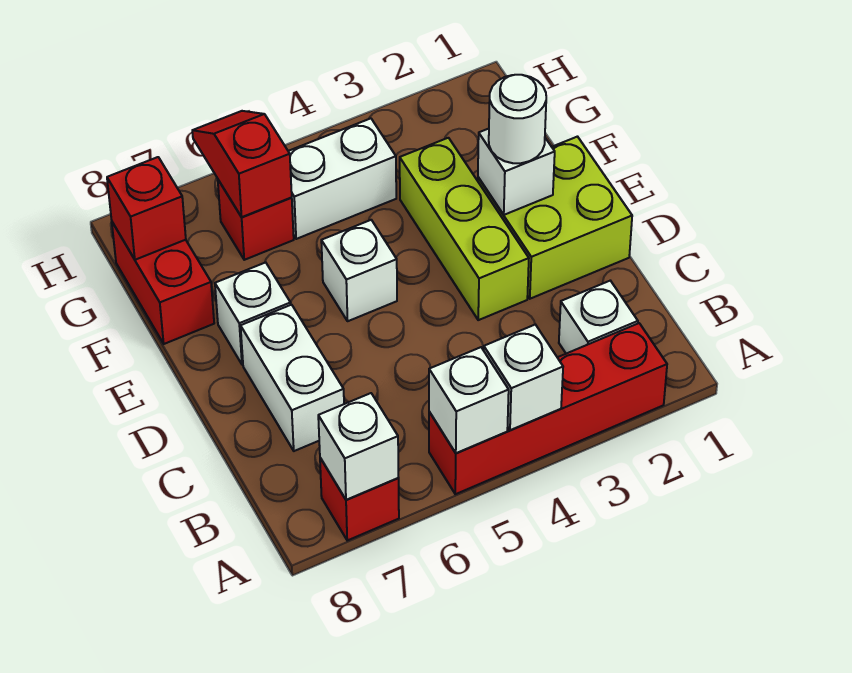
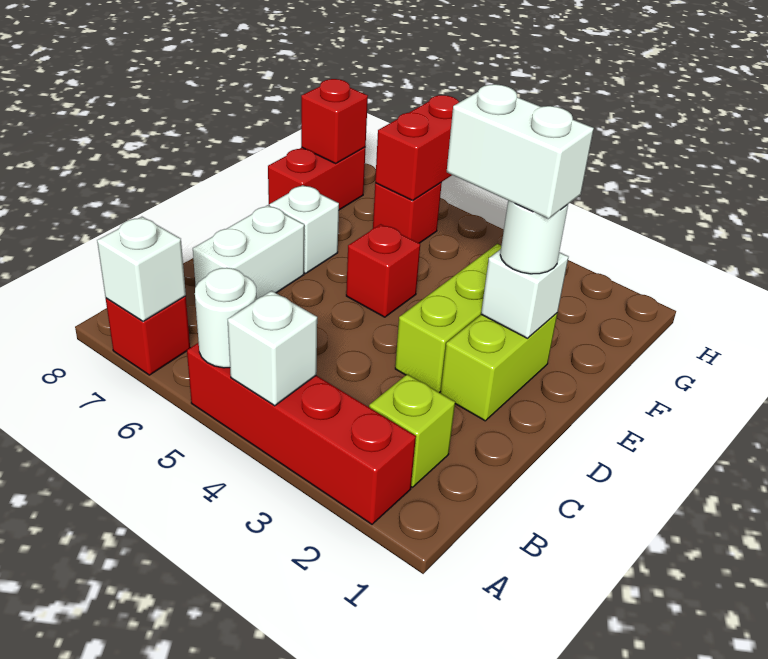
white 1x1 brick [429,347,509,453] -> white 1x1 round brick [195,268,257,368]
white 1x1 brick [559,281,638,354] -> lime 1x1 brick [369,374,455,487]
lime 2x2 brick [478,137,632,299] -> lime 1x2 brick [441,313,557,421]
white 1x1 brick [321,220,397,321] -> red 1x1 brick [346,224,420,317]
white 1x2 brick [288,118,396,239] -> white 1x2 brick moved to [447,84,594,219]
red 1x2 slope [192,111,292,217] -> red 1x2 brick [375,95,459,200]

